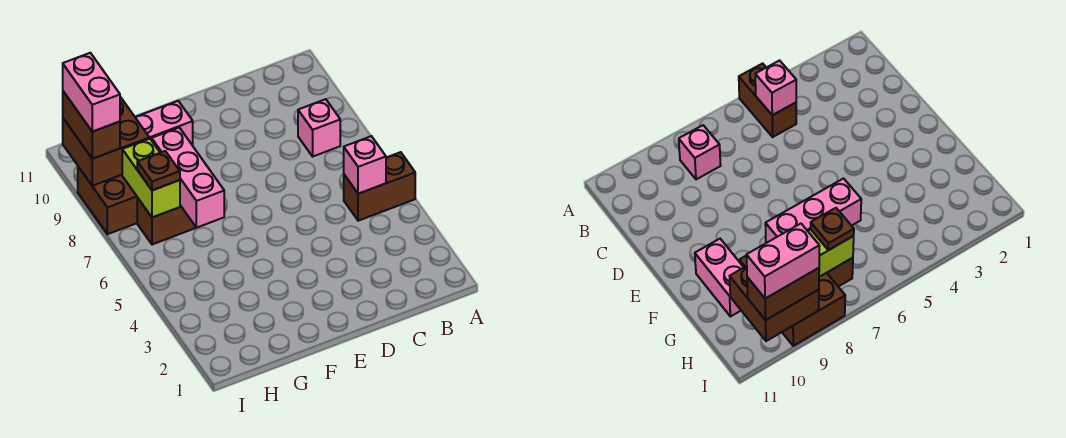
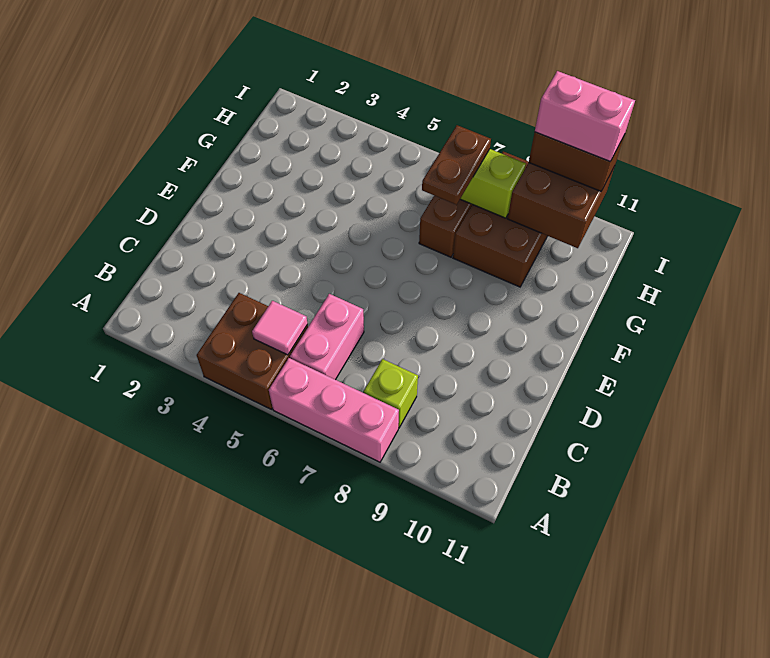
brown 1x2 brick [344,152,415,221] -> brown 2x2 brick [197,293,308,409]
pink 1x1 brick [344,136,386,194] -> pink 1x1 tile [252,301,307,355]
pink 1x1 brick [298,99,340,156] -> lime 1x1 brick [364,359,418,428]
pink 1x2 brick [135,101,193,146] -> pink 1x2 brick moved to [290,294,364,380]
pink 1x3 brick [152,128,224,228] -> pink 1x3 brick moved to [269,358,399,462]
brown 1x1 plate [137,151,180,190] -> brown 1x2 plate [422,125,491,205]

